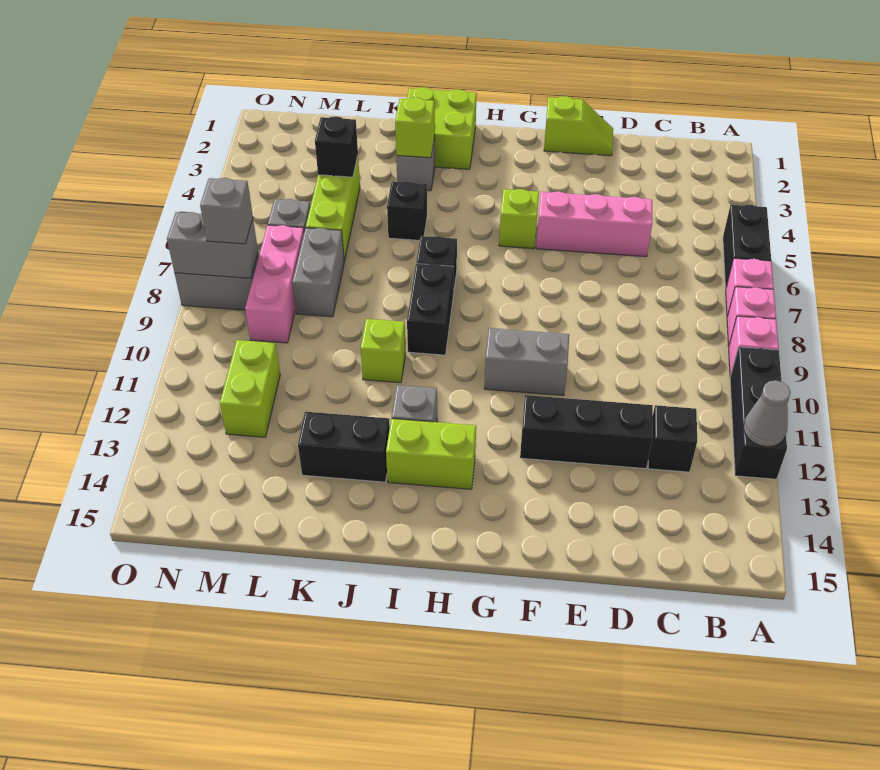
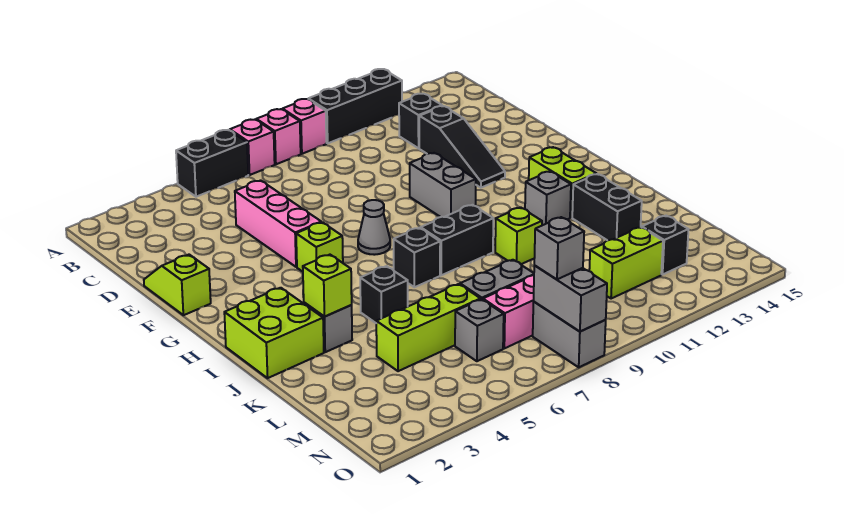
grey 1x1 cone [743,380,791,447] -> grey 1x1 cone moved to [358,200,390,255]
black 1x3 brick [520,395,653,469] -> black 1x3 slope [419,106,505,188]
black 1x1 brick [315,116,358,177] -> black 1x1 brick moved to [642,216,688,275]

